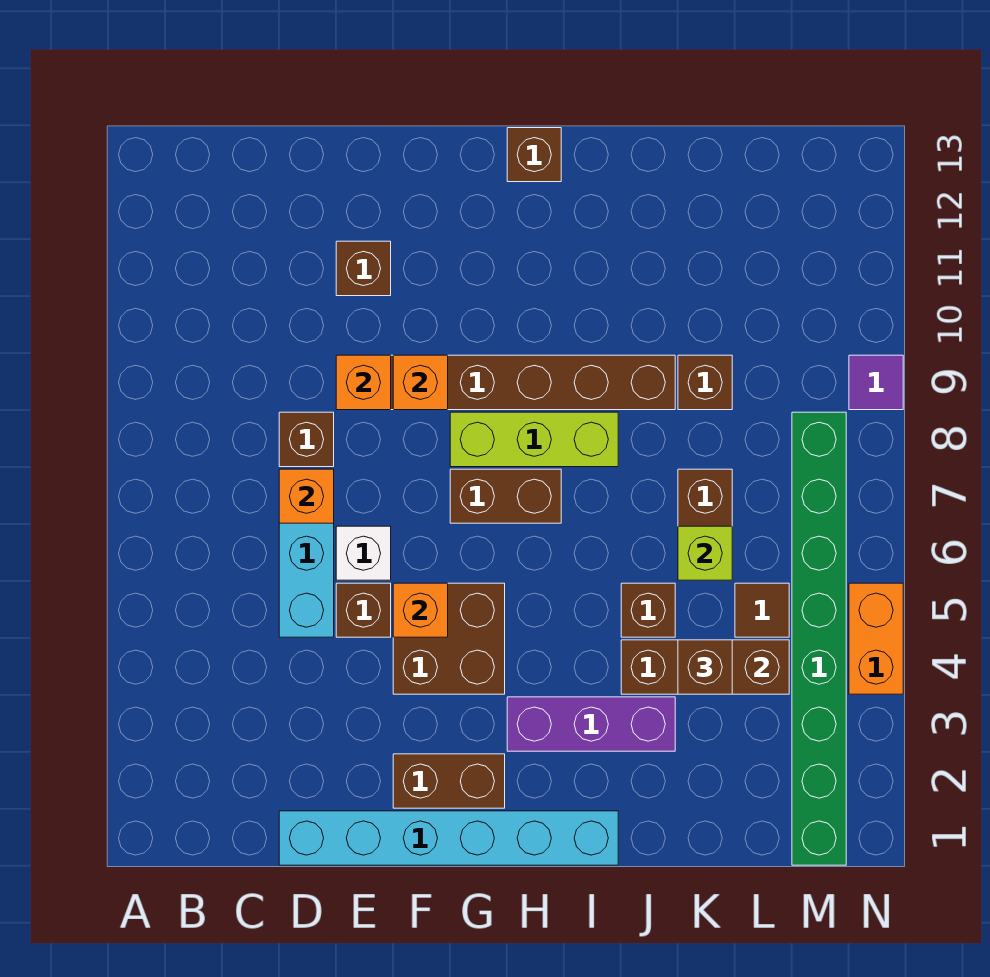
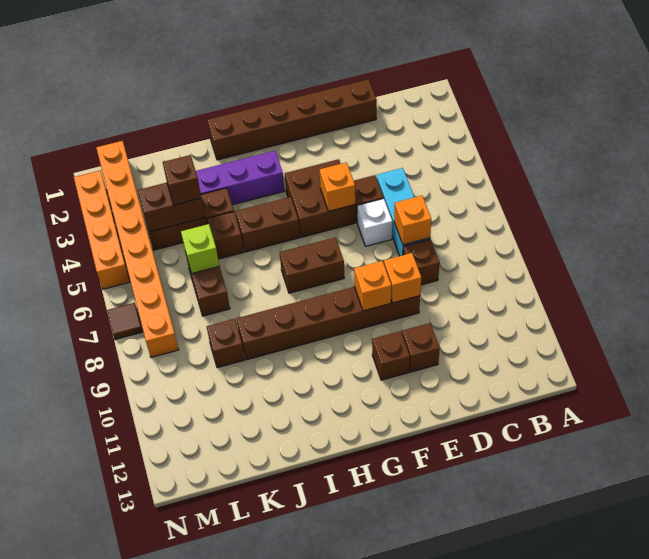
cyan 1x6 brick [279,811,618,865] -> brown 1x6 brick [207,79,377,160]
brown 1x2 brick [393,754,505,808] -> brown 1x2 brick moved to [236,197,300,252]
lime 1x3 brick [450,412,618,467] -> none
brown 1x1 brick [507,128,561,182] -> brown 1x1 brick moved to [372,331,410,380]
brown 1x1 tile [735,583,789,637] -> brown 1x1 tile moved to [107,303,142,340]
green 1x8 brick [792,412,846,865] -> orange 1x8 brick [96,141,179,357]
orange 1x2 brick [849,583,903,694] -> orange 1x4 brick [74,171,130,289]
purple 1x1 tile [849,355,903,410] -> none

